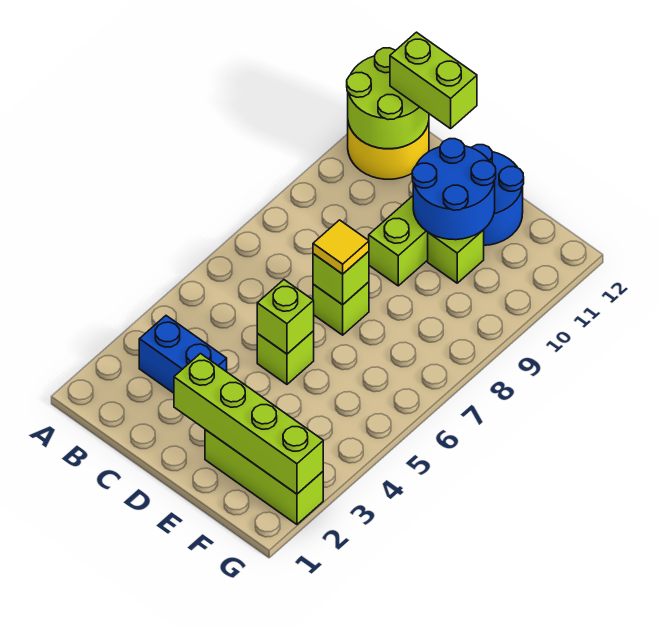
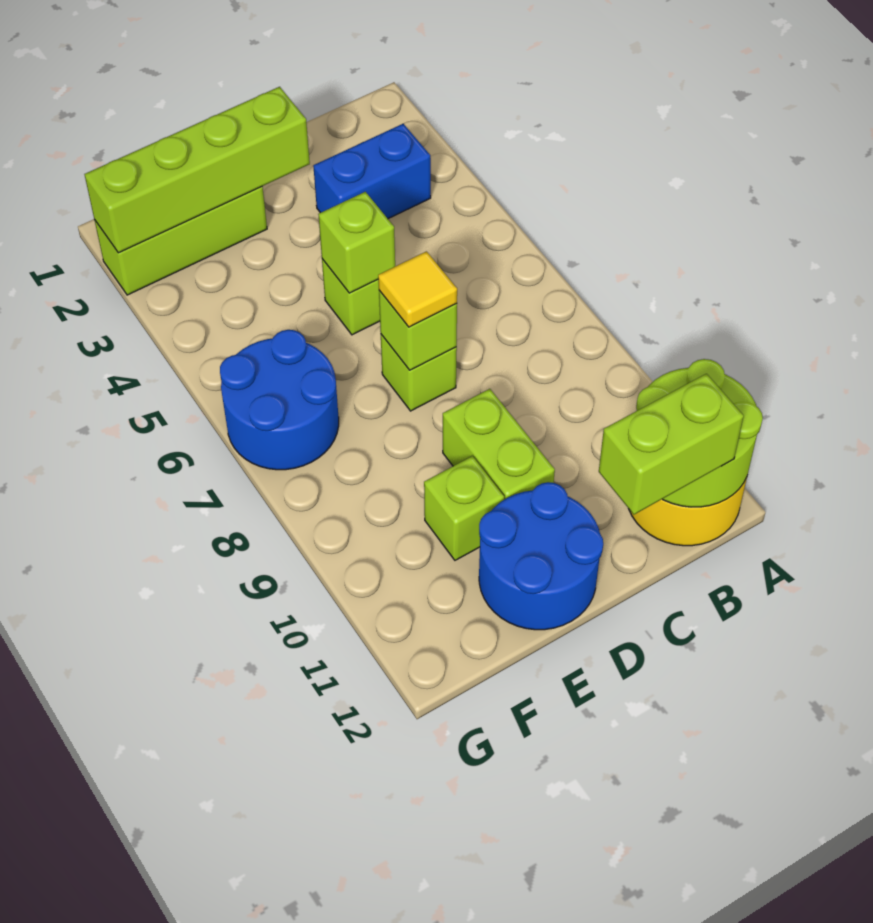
blue 2x2 round brick [412,139,496,240] -> blue 2x2 round brick moved to [220,330,339,470]

